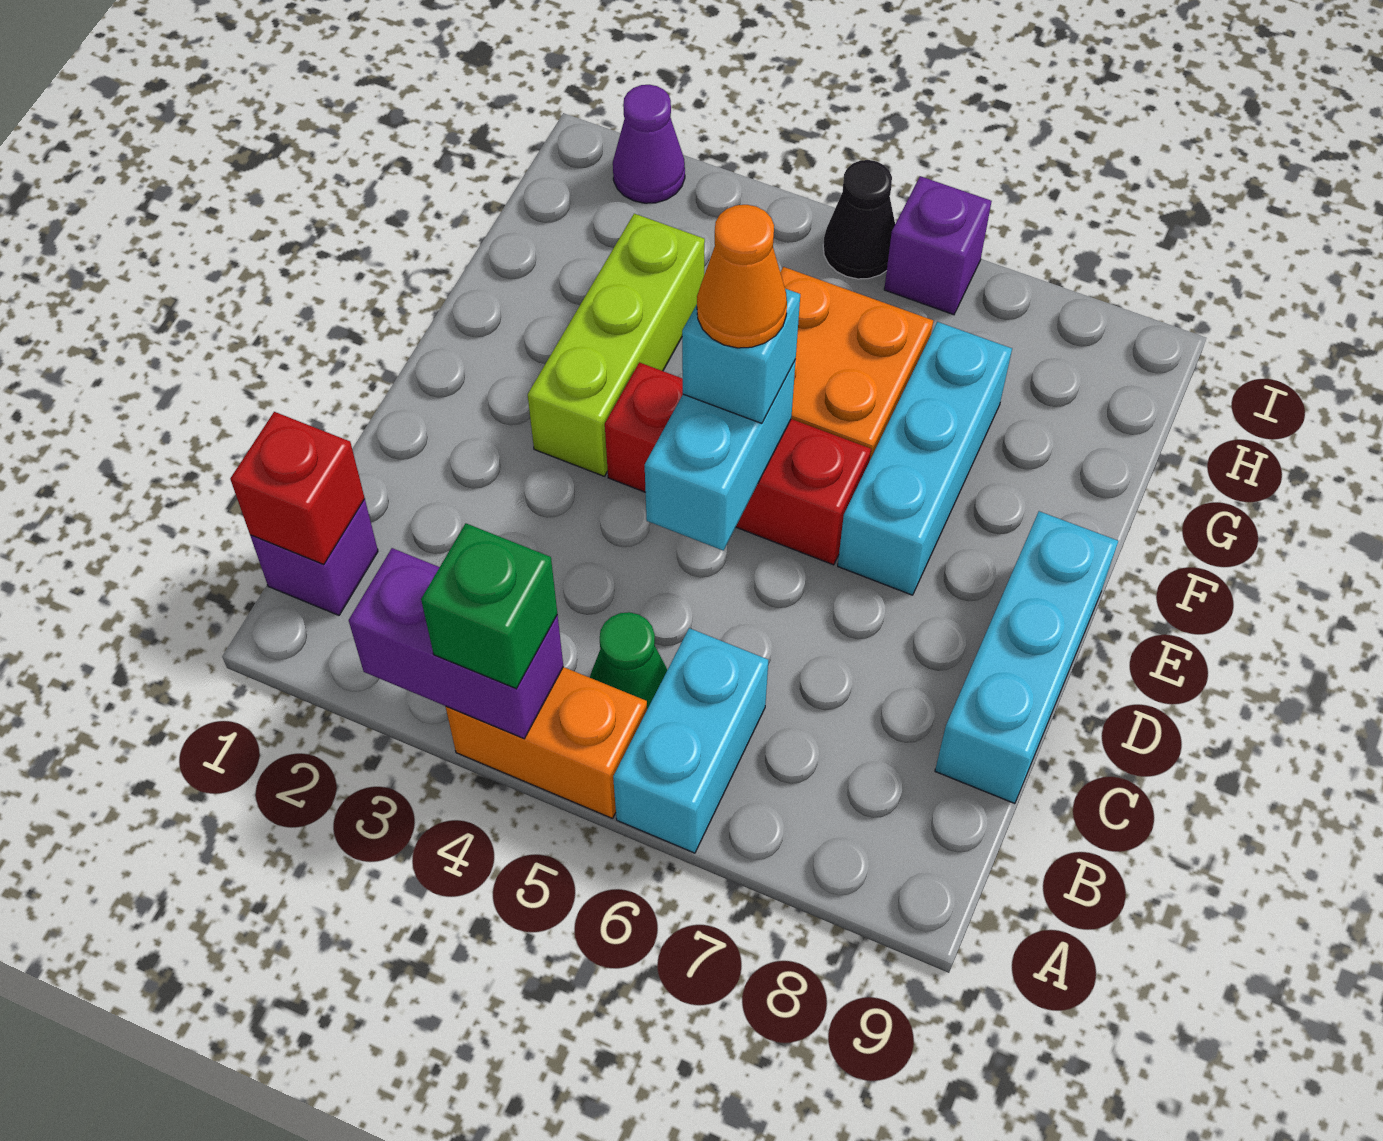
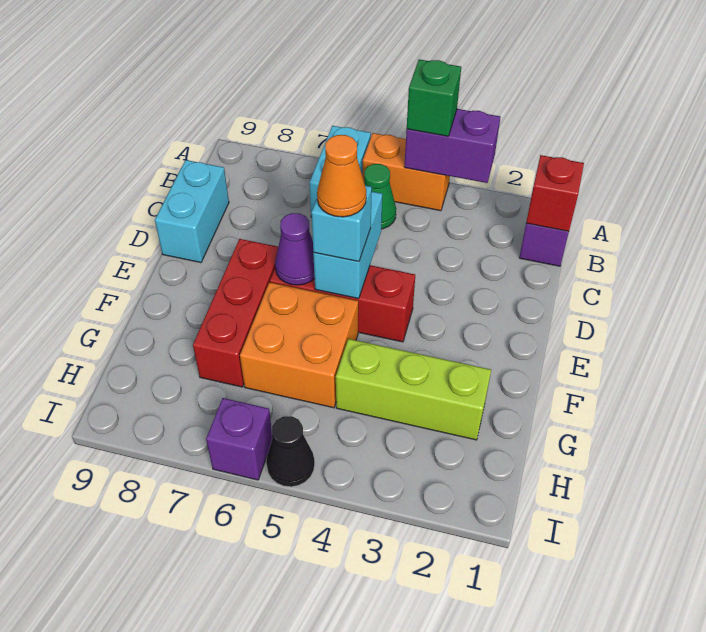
cyan 1x3 brick [935,511,1118,804] -> cyan 1x2 brick [155,160,229,263]
lime 1x3 brick [528,214,705,476] -> lime 1x3 brick turned to [336,339,491,440]
cyan 1x3 brick [838,322,1012,595] -> red 1x3 brick [193,239,278,387]
purple 1x1 cone [613,85,685,203] -> purple 1x1 cone moved to [275,213,315,285]

